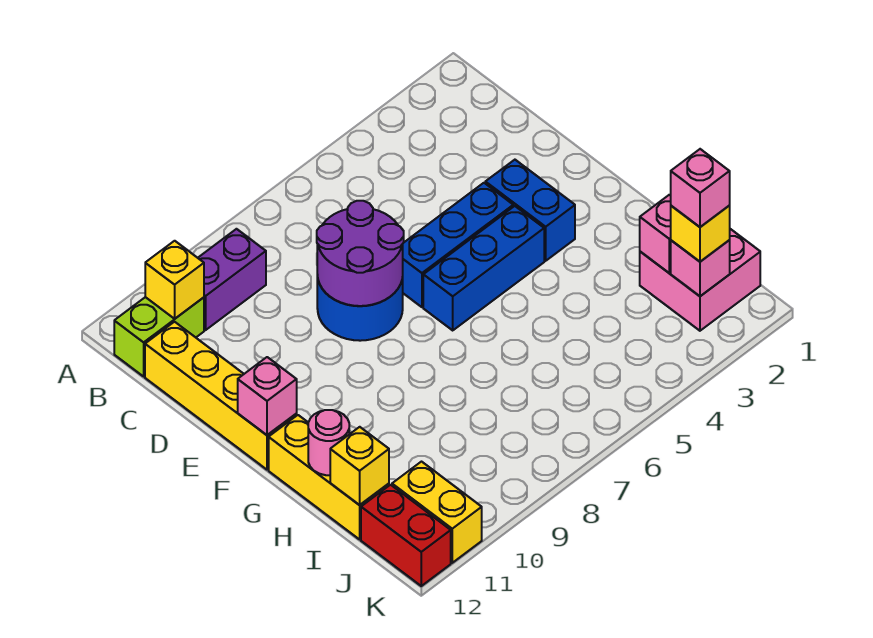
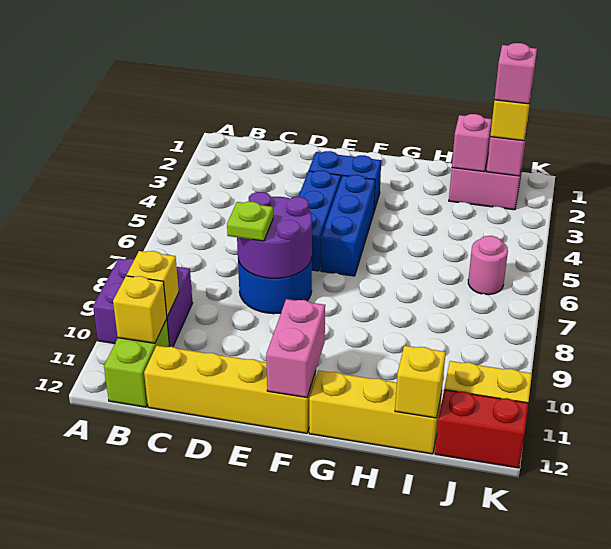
purple 1x2 brick [198,229,266,330] -> purple 2x2 brick [93,259,193,347]
none -> yellow 1x1 brick [127,251,179,316]
none -> lime 1x1 plate [227,202,273,241]
pink 1x1 brick [238,357,297,435] -> pink 1x2 brick [266,299,325,397]
pink 1x1 round brick [308,410,349,475] -> pink 1x1 round brick moved to [468,236,508,295]

